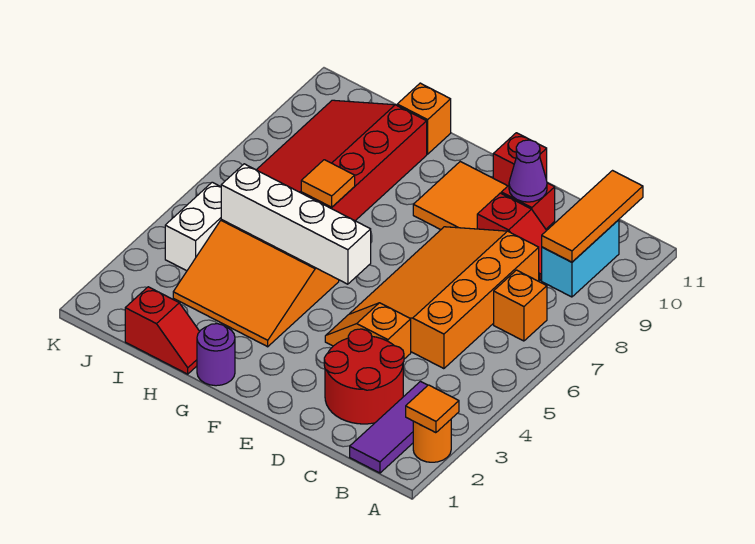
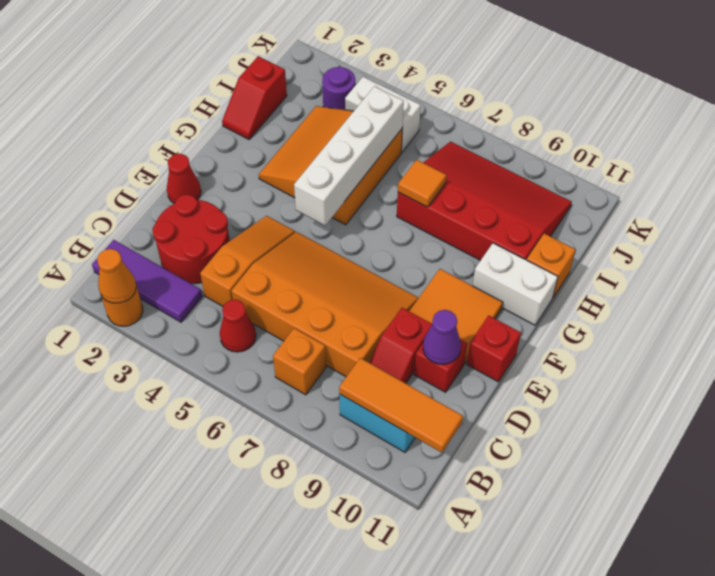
orange 1x1 tile [406,385,459,433] -> orange 1x1 cone [97,249,136,304]
none -> red 1x1 cone [220,300,256,352]
orange 1x2 slope [325,303,411,359] -> orange 1x3 slope [200,216,295,306]
none -> red 1x1 cone [167,154,201,204]
purple 1x1 round brick [197,324,235,386] -> purple 1x1 round brick moved to [322,67,355,110]
none -> white 1x2 brick [473,243,558,325]

